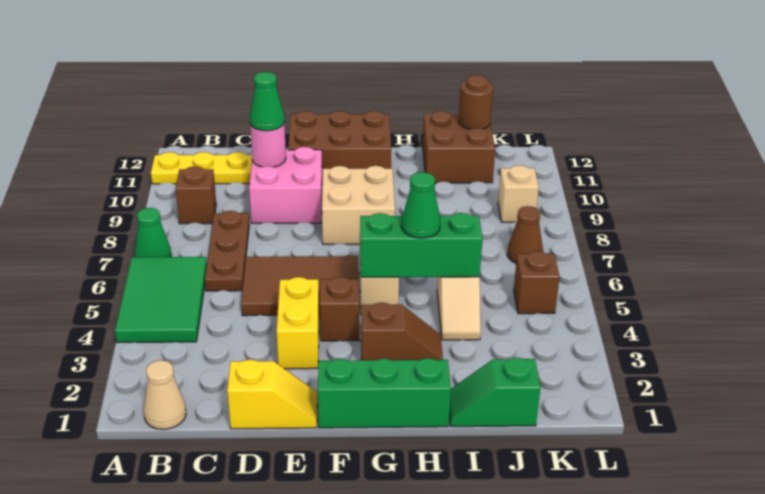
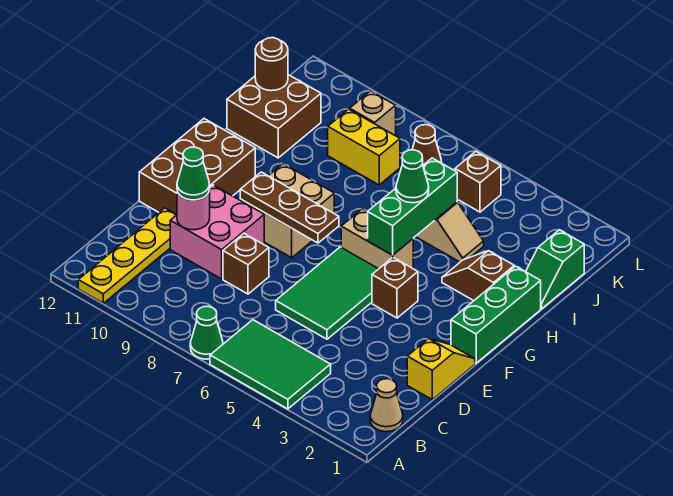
brown 1x1 brick [176,166,216,224] -> brown 1x1 brick moved to [223,233,269,294]
brown 1x3 plate [205,211,249,291] -> brown 1x3 plate moved to [240,172,339,243]
brown 2x3 tile [241,256,358,316] -> green 2x3 tile [276,247,378,339]
yellow 1x2 brick [276,277,319,369] -> yellow 1x2 brick moved to [328,109,400,185]
brown 1x2 slope [361,302,443,360] -> brown 1x2 slope turned to [442,251,514,301]

